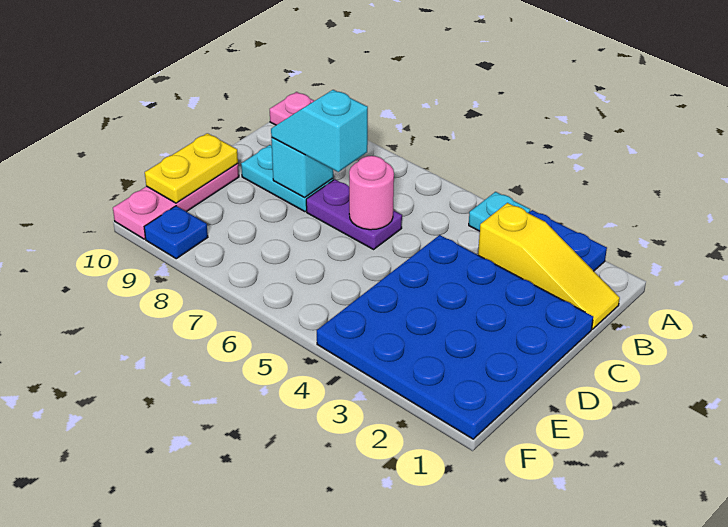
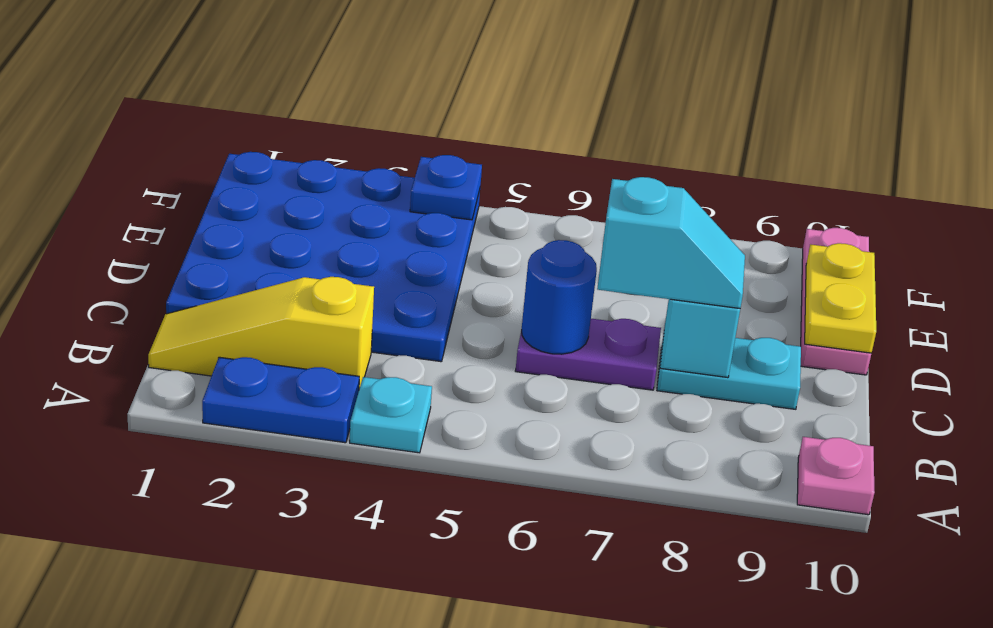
pink 1x1 round brick [349,156,394,230] -> blue 1x1 round brick [522,240,597,354]
blue 1x1 plate [144,206,208,259] -> blue 1x1 plate moved to [410,155,482,220]

